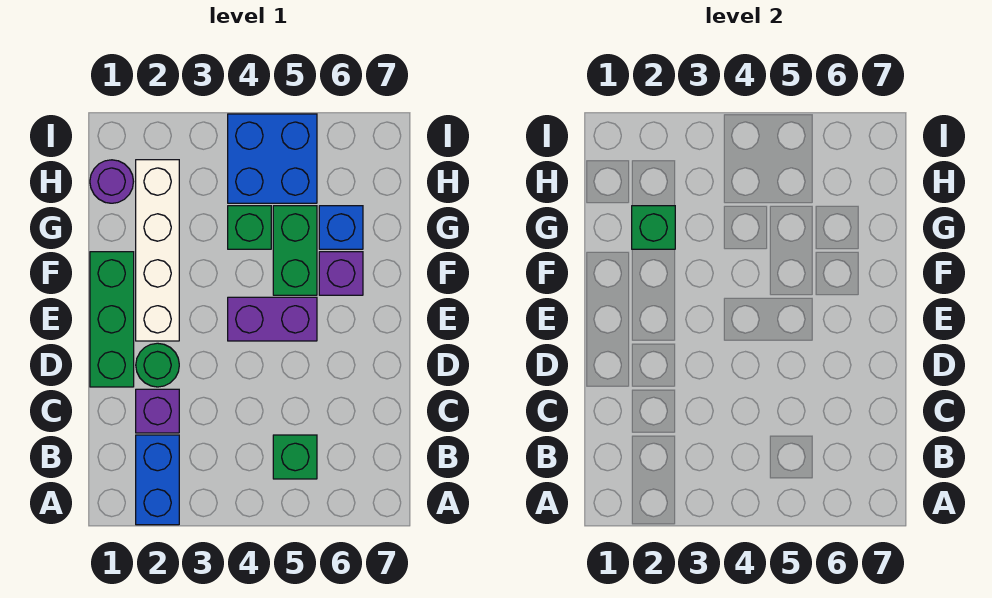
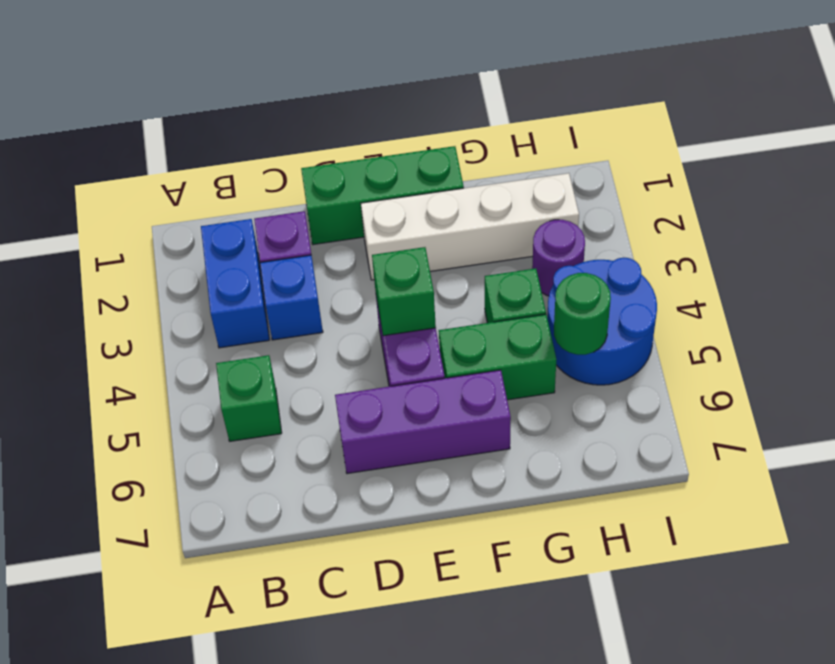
blue 1x2 brick [136,435,179,525] -> blue 1x2 brick turned to [201,219,269,348]
green 1x1 round brick [136,343,179,387] -> green 1x1 round brick moved to [554,273,611,355]
purple 1x1 brick [319,252,363,295] -> purple 1x3 brick [335,370,511,474]
green 1x1 brick [632,206,675,249] -> green 1x1 brick moved to [372,247,436,336]
blue 1x1 brick [319,206,363,249] -> blue 1x1 brick moved to [260,255,323,340]
purple 1x1 round brick [90,160,134,203] -> purple 1x1 round brick moved to [532,220,585,296]
blue 2x2 brick [228,114,317,203] -> blue 2x2 round brick [547,258,657,385]

